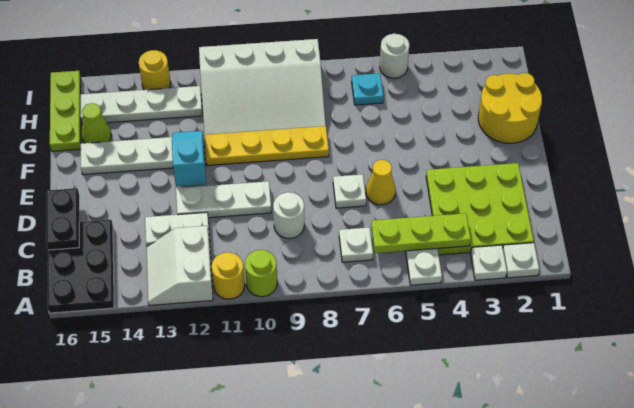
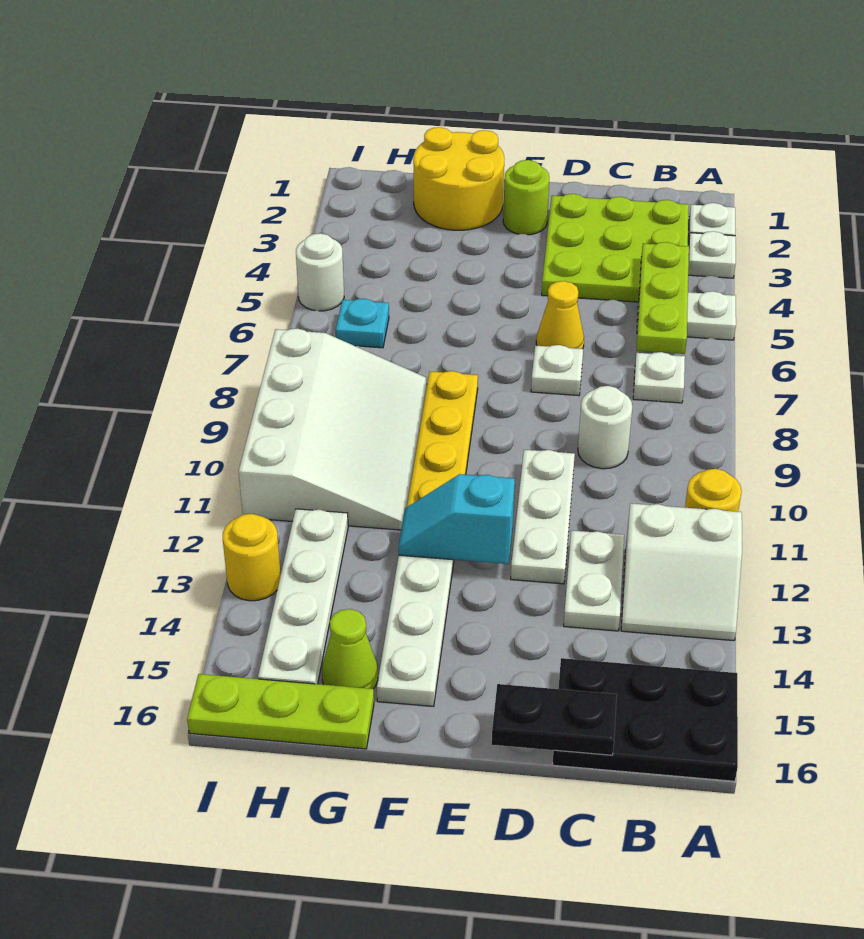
lime 1x1 round brick [245,250,277,297] -> lime 1x1 round brick moved to [503,160,549,235]

